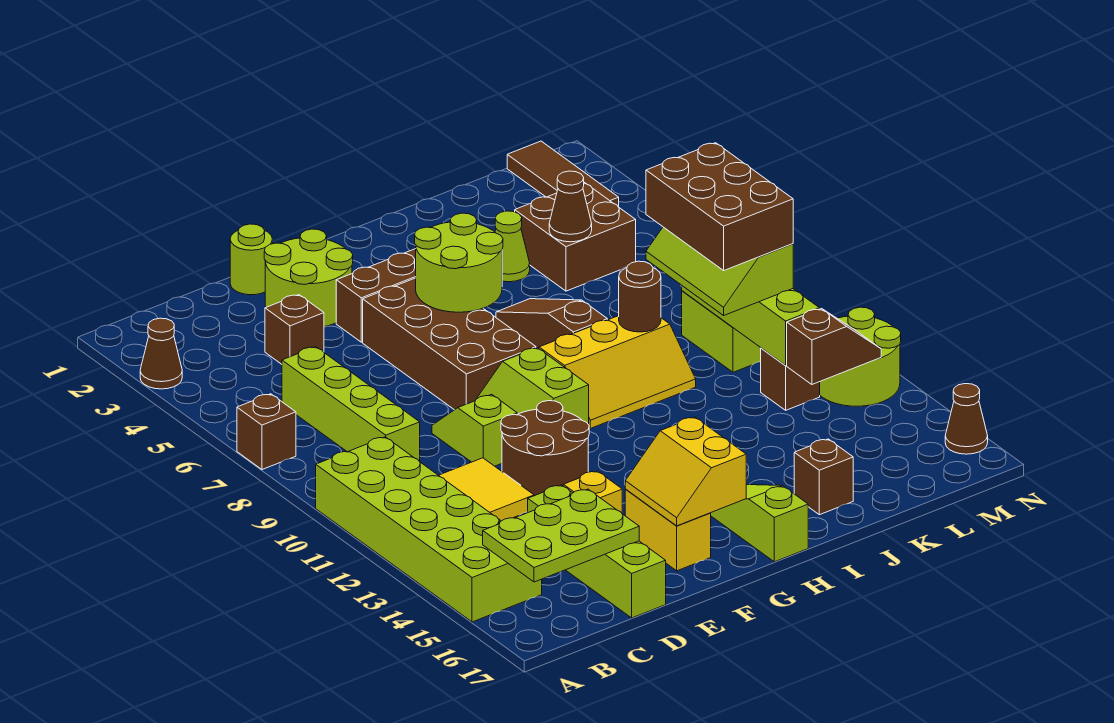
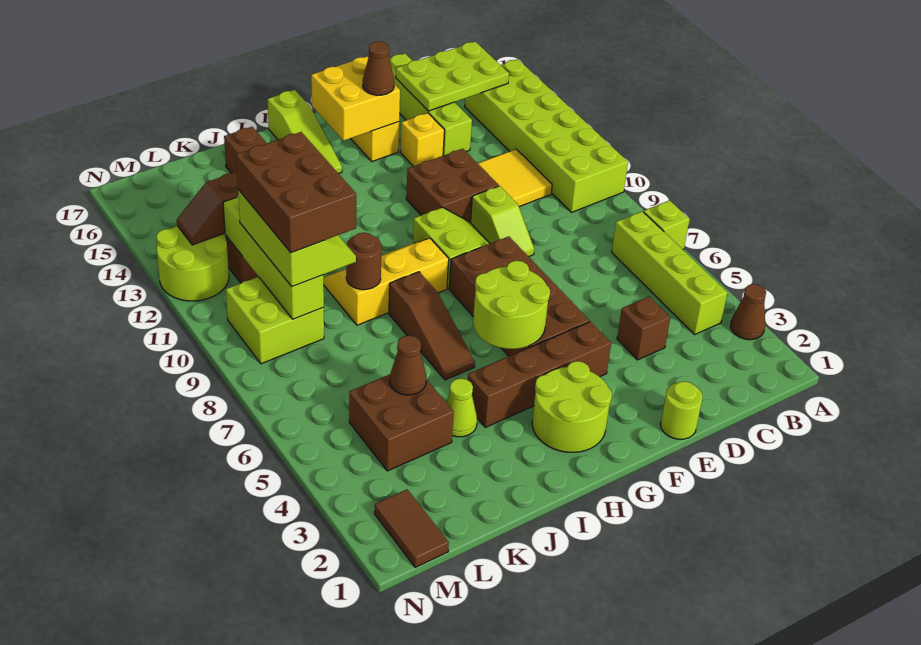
brown 1x1 brick [237,394,296,470] -> lime 1x1 brick [644,200,689,250]
lime 1x4 brick [282,347,420,462] -> lime 1x4 brick moved to [612,211,728,334]
lime 2x2 round brick [264,229,353,327] -> lime 2x2 round brick moved to [532,361,612,452]
brown 2x2 round brick [501,401,589,496] -> brown 2x2 brick [406,149,499,223]
yellow 2x2 slope [625,417,746,526] -> yellow 2x2 brick [311,57,400,140]
brown 1x3 tile [507,141,619,207] -> brown 1x2 tile [374,489,449,568]
brown 1x1 cone [945,384,988,454] -> brown 1x1 cone moved to [363,41,394,95]

